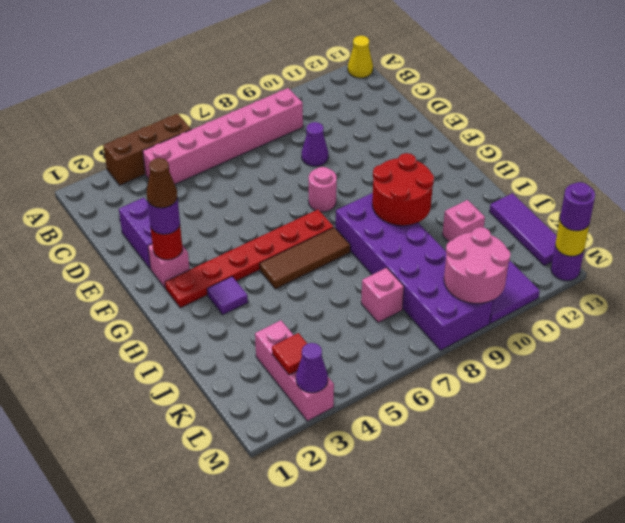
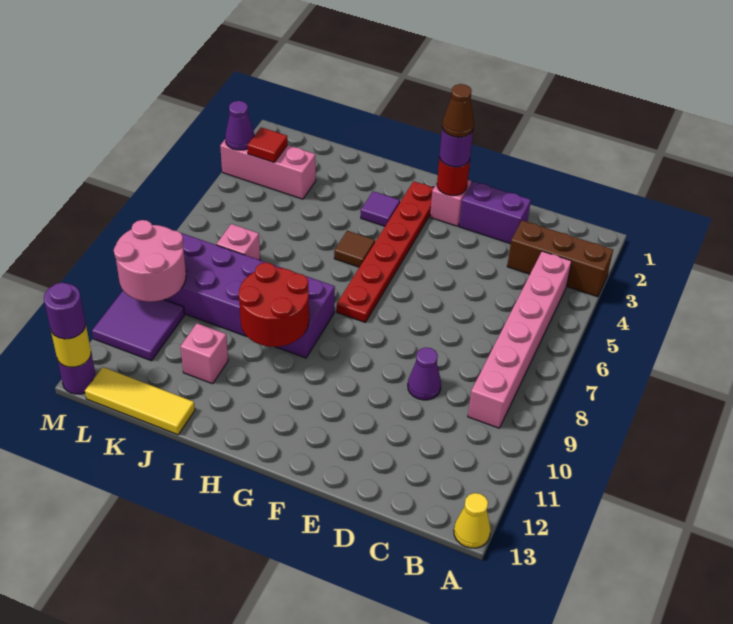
brown 1x3 brick [103,113,191,185] -> brown 1x3 brick turned to [507,220,613,297]
pink 1x1 round brick [309,167,337,212] -> none
brown 1x3 tile [260,227,350,289] -> brown 1x1 tile [334,231,375,267]
purple 1x3 tile [489,193,557,266] -> yellow 1x3 tile [85,367,195,435]

